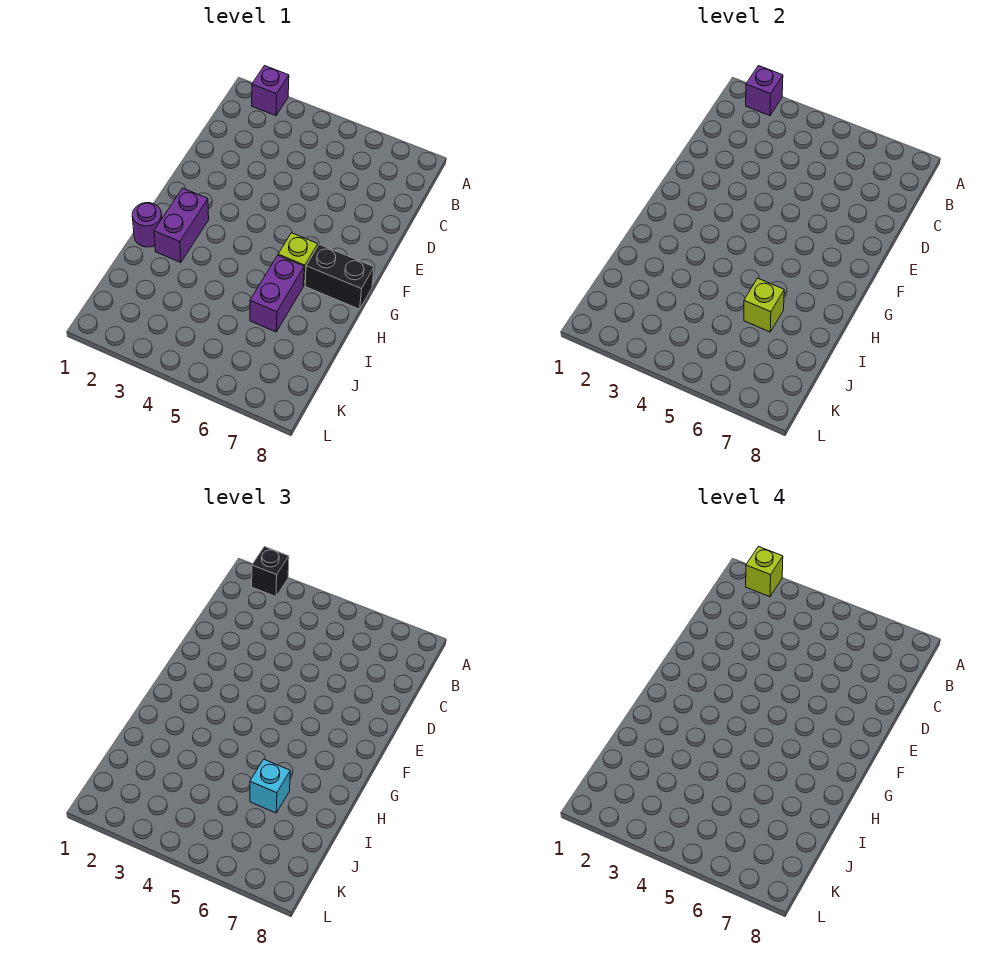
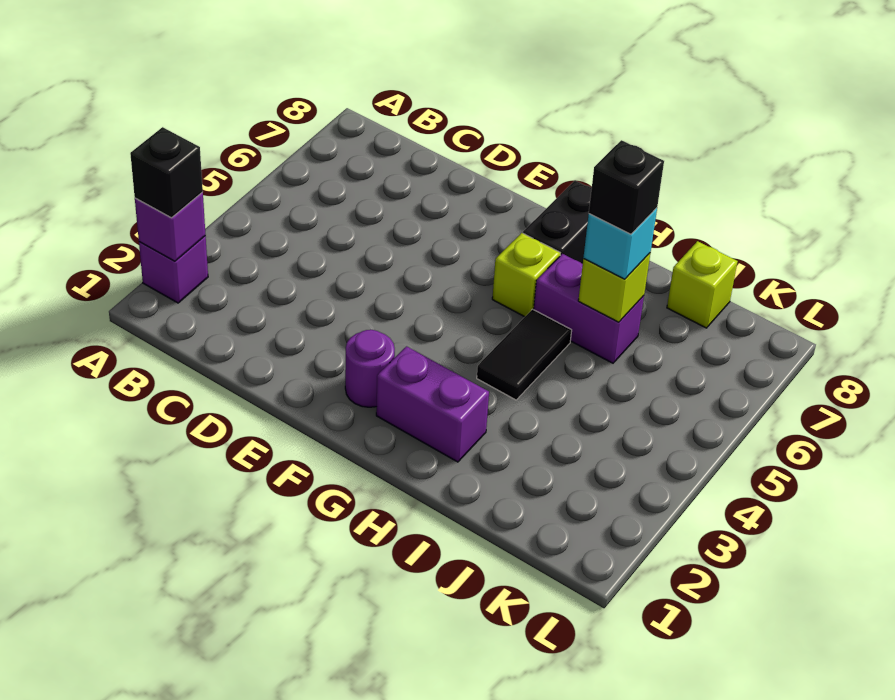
lime 1x1 brick [746,547,783,597] -> lime 1x1 brick moved to [667,241,738,328]
purple 1x1 round brick [132,203,162,247] -> purple 1x1 round brick moved to [345,330,395,407]
none -> black 1x2 tile [477,309,572,400]
none -> black 1x1 brick [589,140,664,234]

